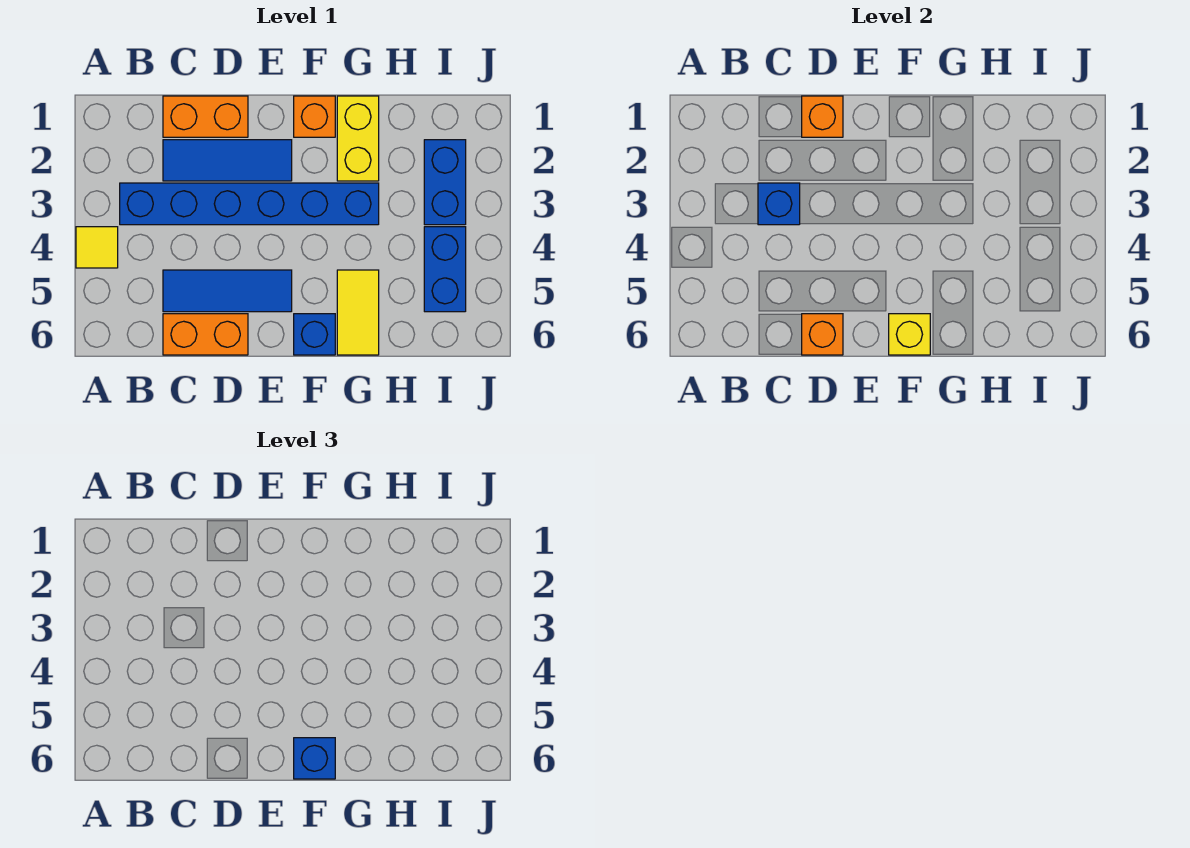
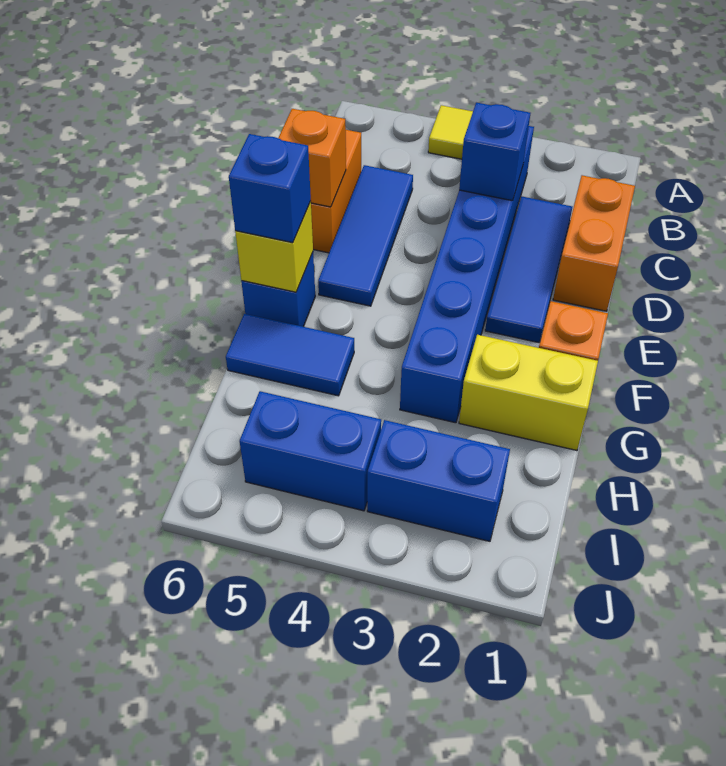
orange 1x1 brick [802,96,843,137] -> none
yellow 1x2 tile [337,270,379,355] -> blue 1x2 tile [226,314,354,396]

